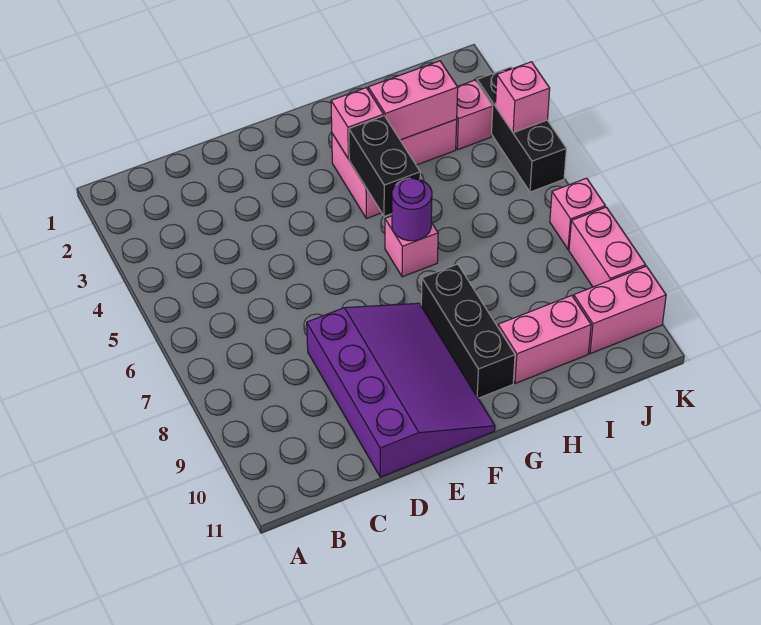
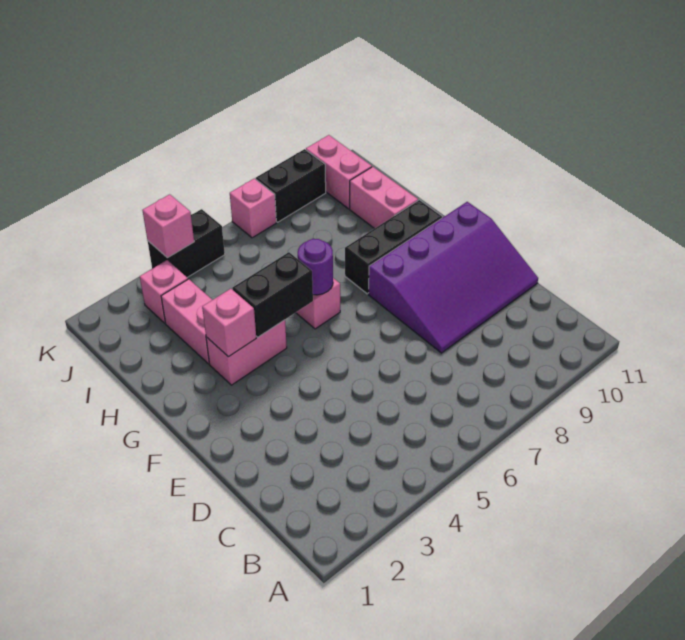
purple 3x4 slope [307,303,495,477] -> purple 3x4 slope turned to [368,202,538,353]
pink 1x2 brick [368,61,458,140] -> none
black 1x3 brick [477,67,566,192] -> black 1x2 brick [148,209,225,278]
pink 1x2 brick [569,207,646,287] -> black 1x2 brick [256,149,326,222]

